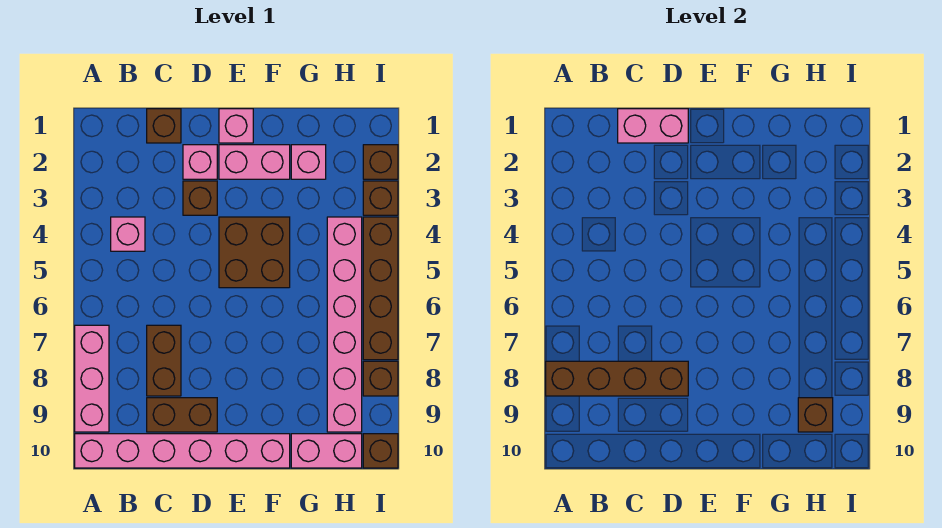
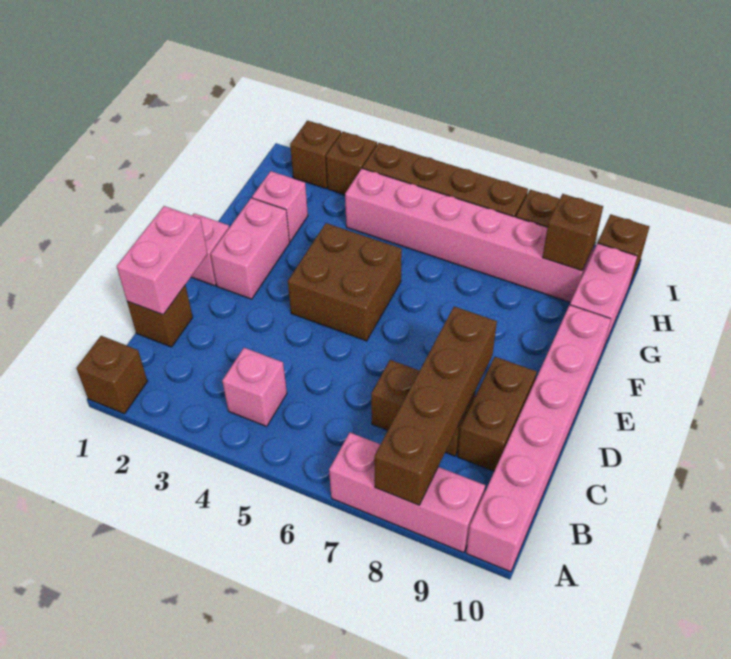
pink 1x1 brick [183,145,217,179] -> none
brown 1x1 brick [183,181,217,215] -> brown 1x1 brick moved to [76,336,147,414]

